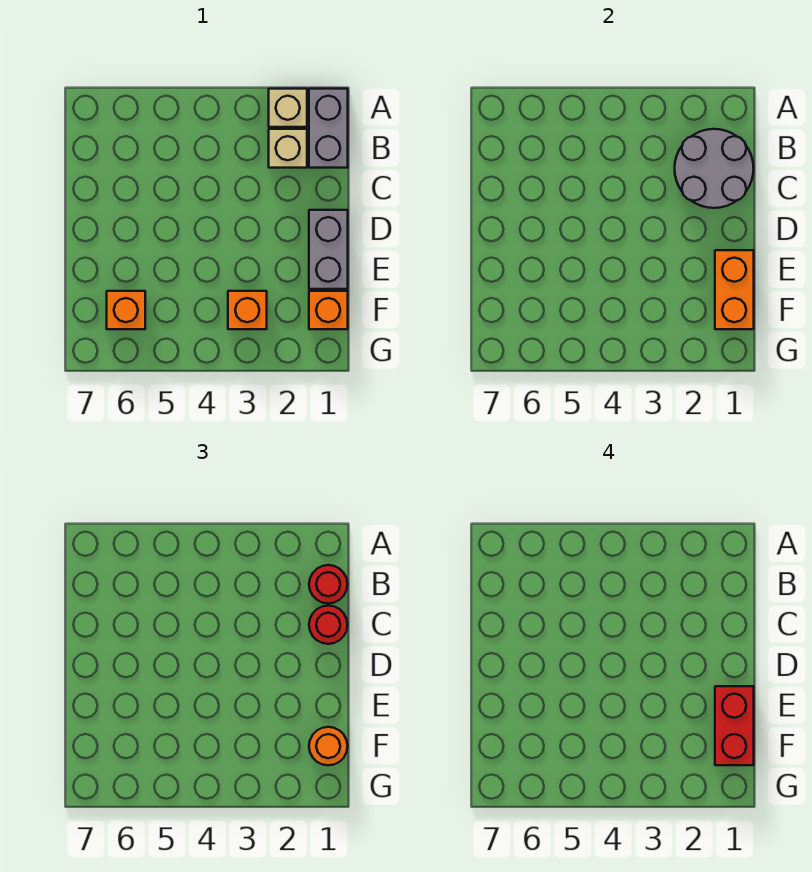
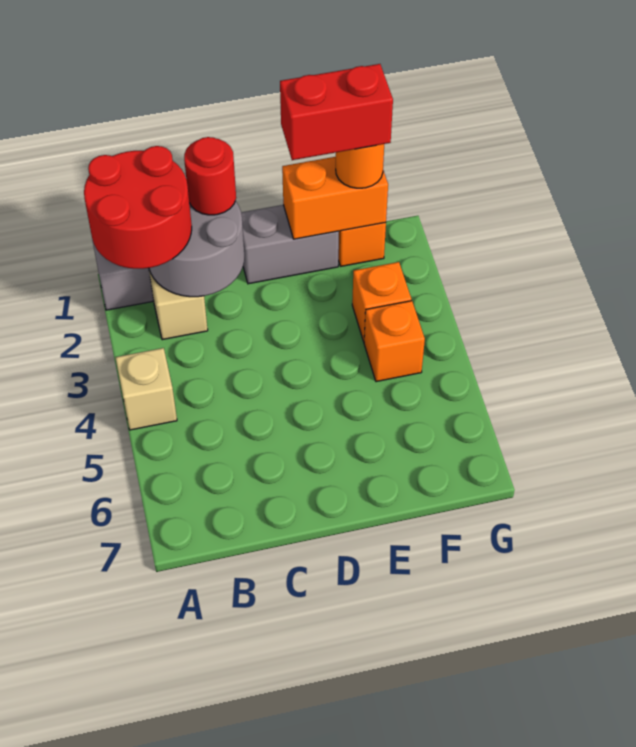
tan 1x1 brick [269,89,307,127] -> tan 1x1 brick moved to [115,348,177,430]
red 1x1 round brick [309,565,348,604] -> red 2x2 round brick [84,146,192,269]
orange 1x1 brick [107,291,145,329] -> orange 1x1 brick moved to [364,301,425,382]

